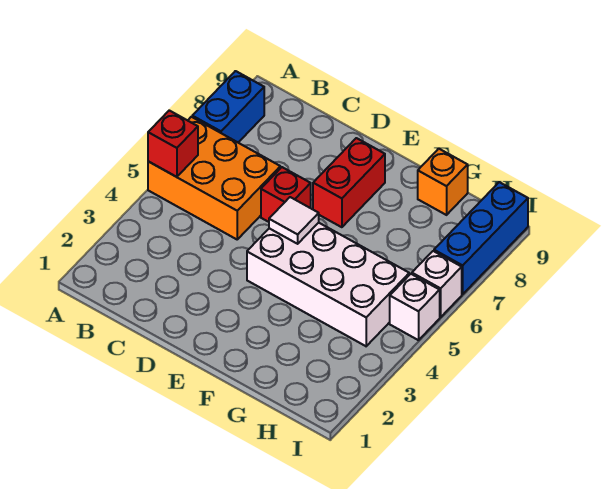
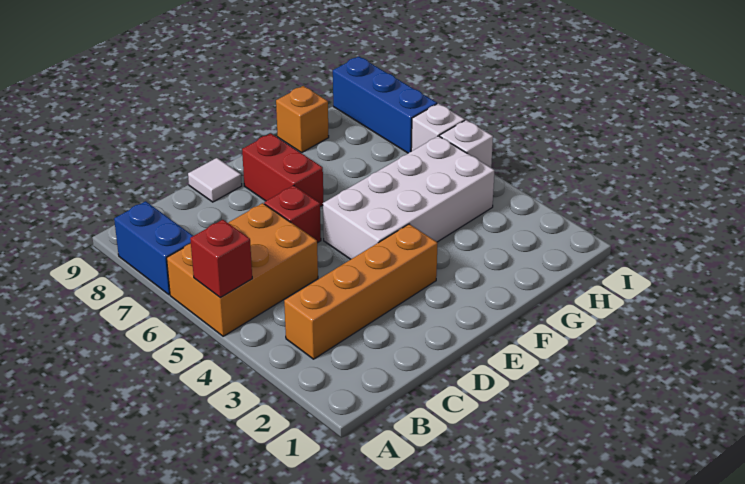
none -> orange 1x4 brick [284,224,438,359]
white 1x1 tile [269,197,319,244] -> white 1x1 tile moved to [188,158,242,202]

